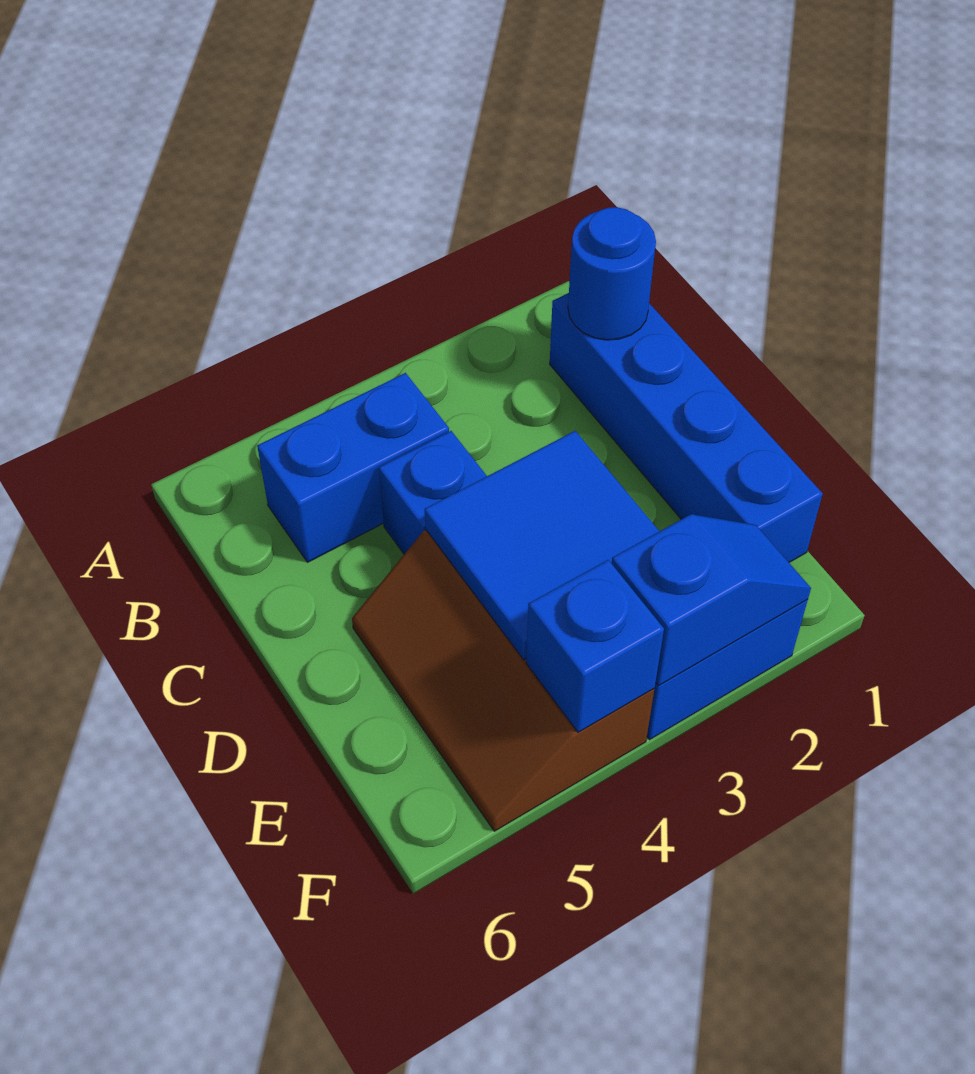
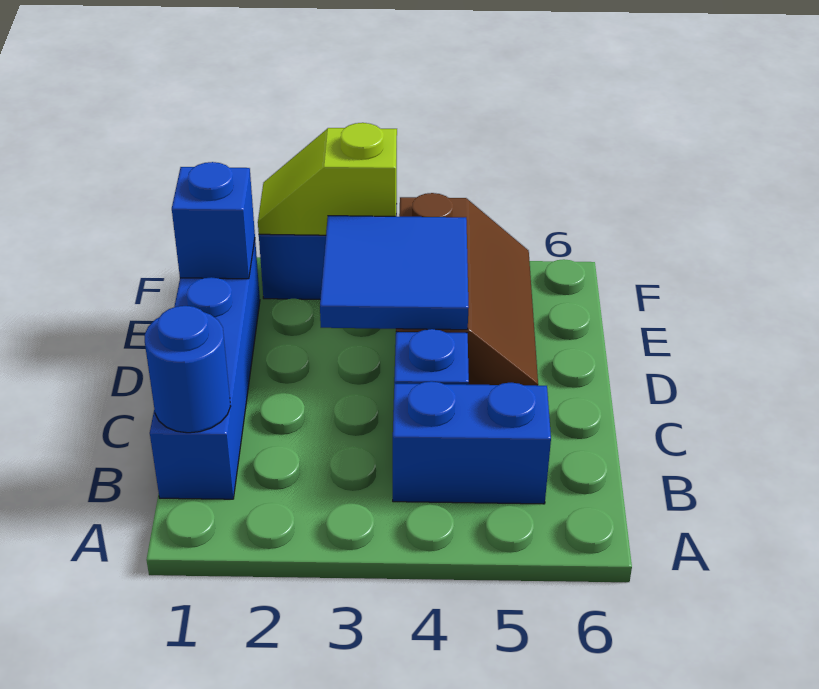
blue 1x2 slope [612,514,811,686] -> lime 1x2 slope [258,123,397,235]
blue 1x1 brick [526,560,664,732] -> blue 1x1 brick moved to [172,162,255,279]

